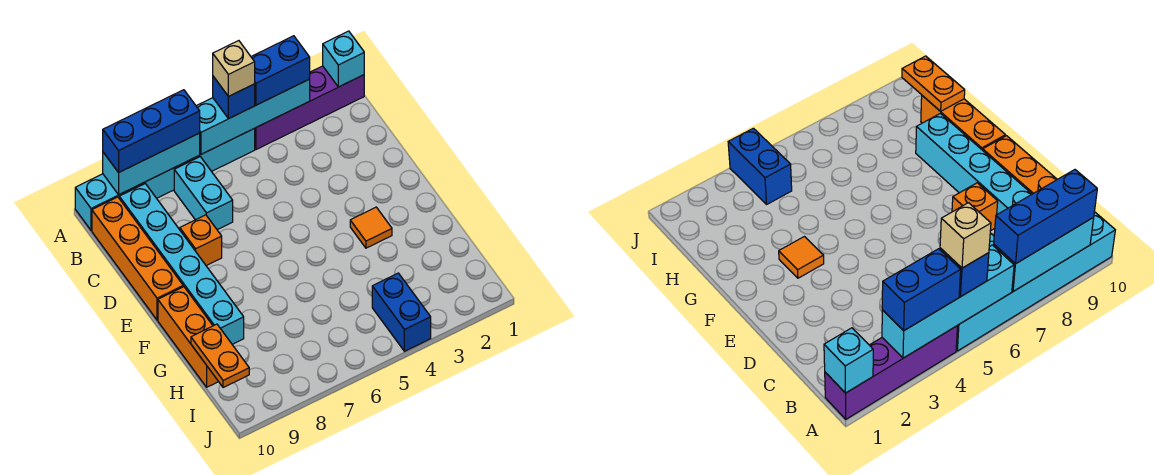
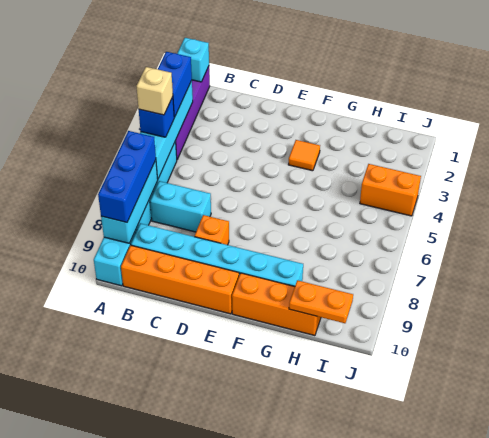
blue 1x2 brick [372,273,431,351] -> orange 1x2 brick [360,164,421,216]

